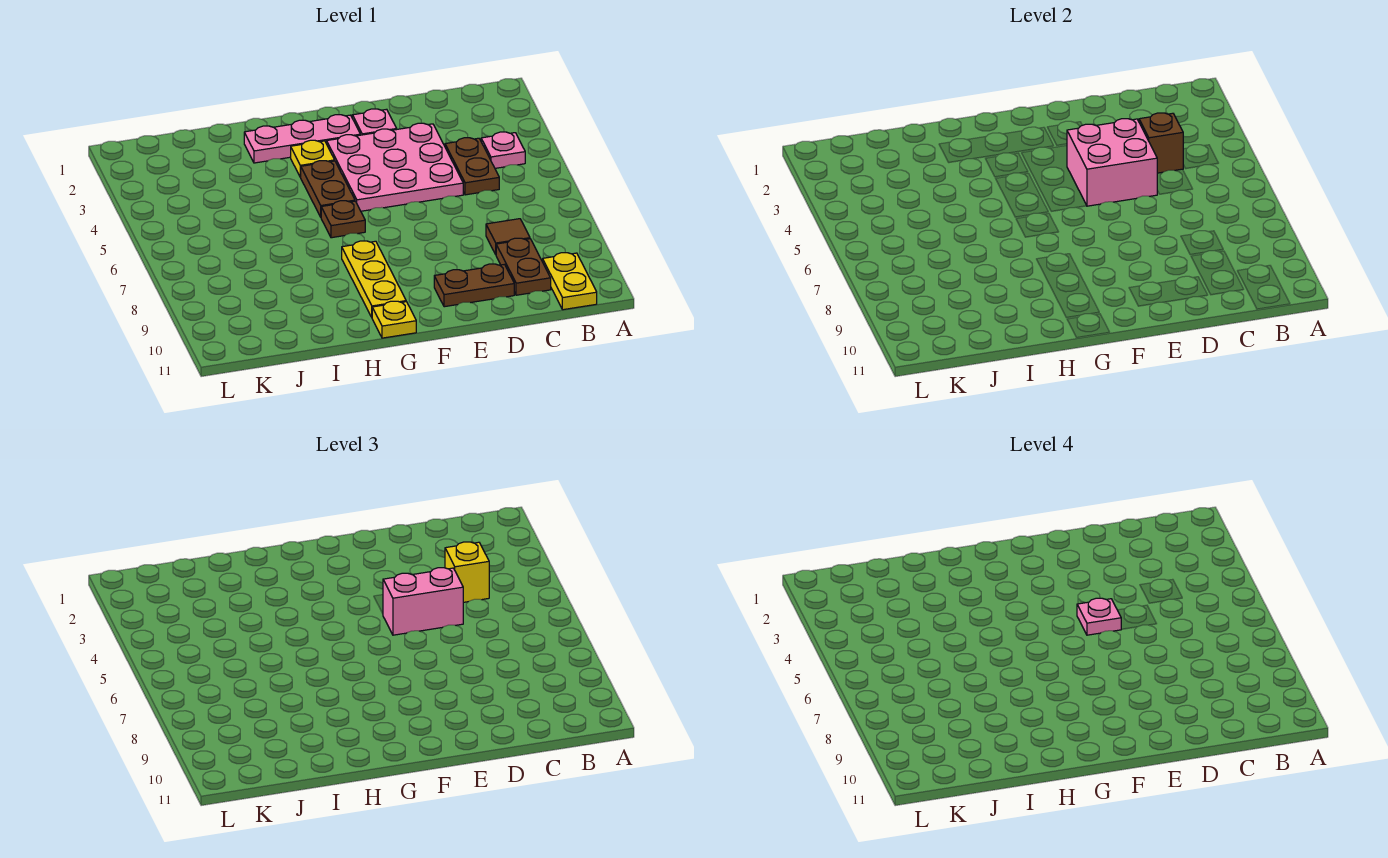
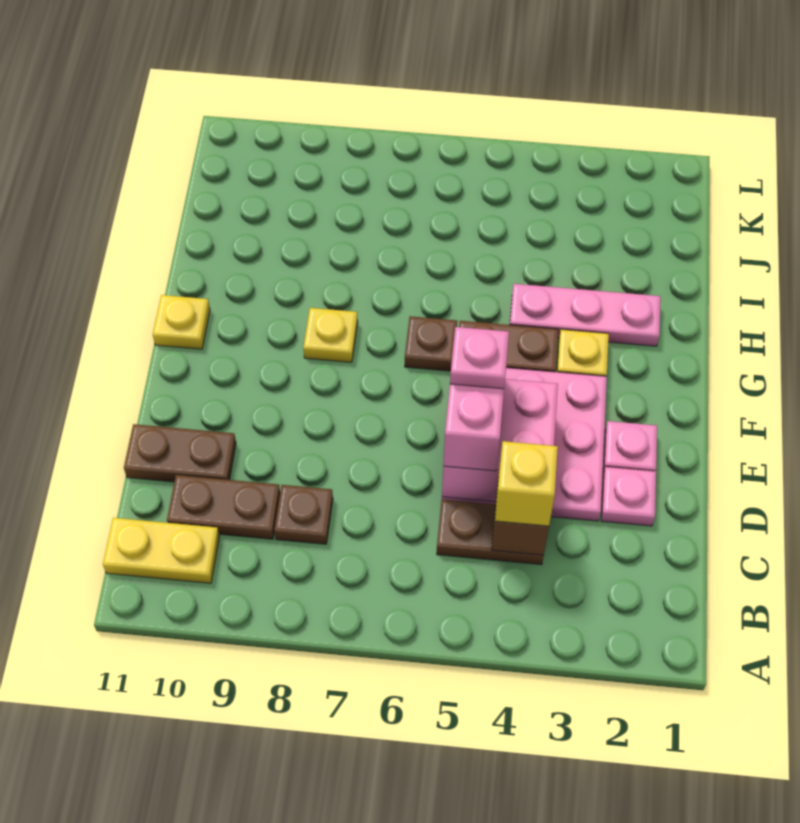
pink 1x1 plate [481,132,525,168] -> pink 1x1 plate moved to [601,467,656,526]
brown 1x1 tile [486,219,530,254] -> brown 1x1 plate [274,485,333,544]
brown 1x2 plate [434,264,514,307] -> brown 1x2 plate turned to [124,424,236,482]
pink 1x3 plate [244,115,360,163] -> pink 1x3 plate turned to [510,284,661,346]
yellow 1x3 plate [342,241,406,317] -> yellow 1x1 plate [303,308,358,362]

